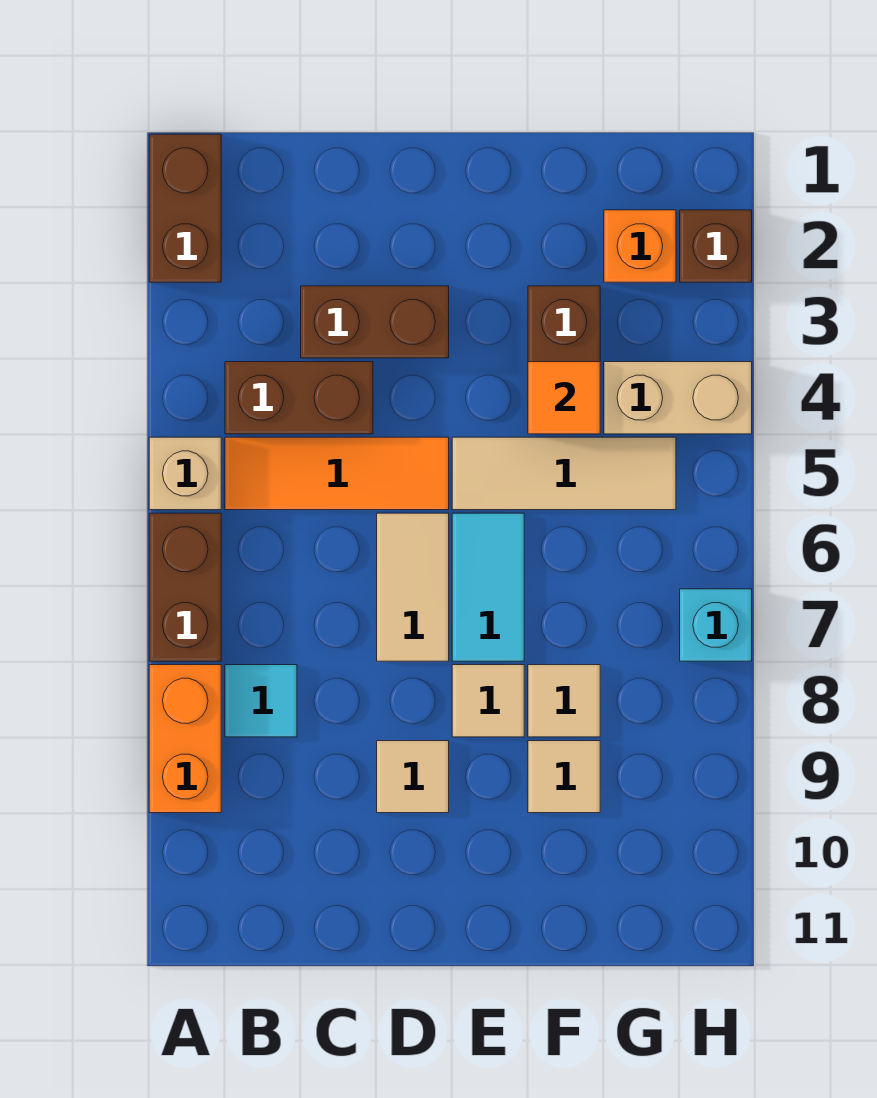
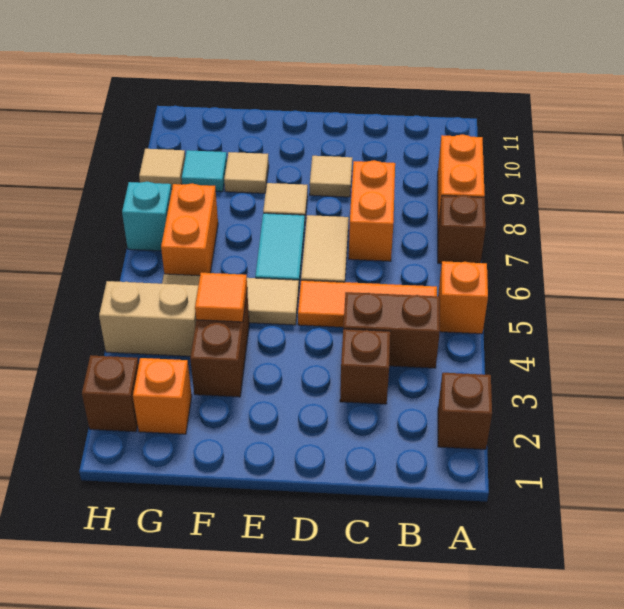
brown 1x2 brick [149,134,221,282] -> brown 1x1 brick [438,373,492,449]
tan 1x1 brick [149,437,221,510] -> orange 1x1 brick [438,261,488,334]
brown 1x2 brick [149,513,221,661] -> brown 1x1 brick [438,195,486,264]
cyan 1x1 tile [225,665,297,737] -> cyan 1x1 tile moved to [182,150,227,192]
brown 1x2 brick [301,286,449,358] -> brown 1x1 brick [340,329,390,404]
none -> orange 1x2 brick [349,160,395,261]
tan 1x1 tile [528,665,600,737] -> tan 1x1 tile moved to [139,149,185,189]
none -> orange 1x2 brick [161,183,218,276]

